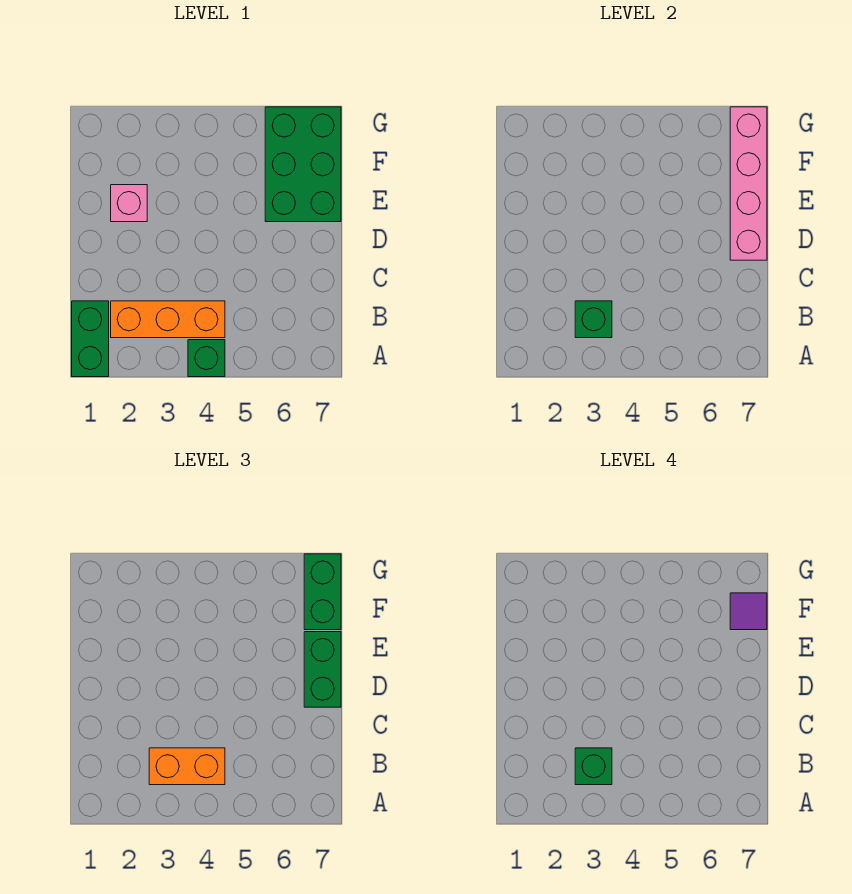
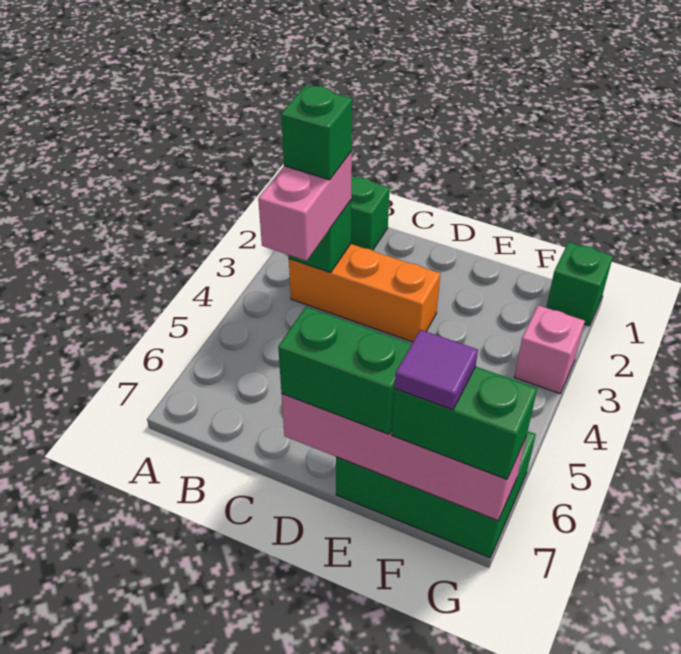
green 1x1 brick [188,340,225,377] -> green 1x1 brick moved to [546,242,613,326]
orange 1x3 brick [111,301,225,338] -> orange 1x3 brick turned to [289,244,440,342]
orange 1x2 brick [149,748,225,785] -> pink 1x2 brick [258,152,352,261]
pink 1x1 brick [111,185,147,222] -> pink 1x1 brick moved to [514,305,585,394]

